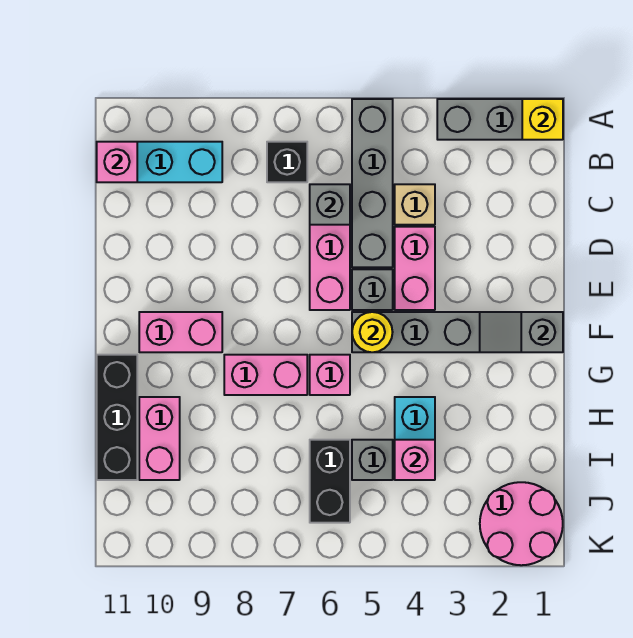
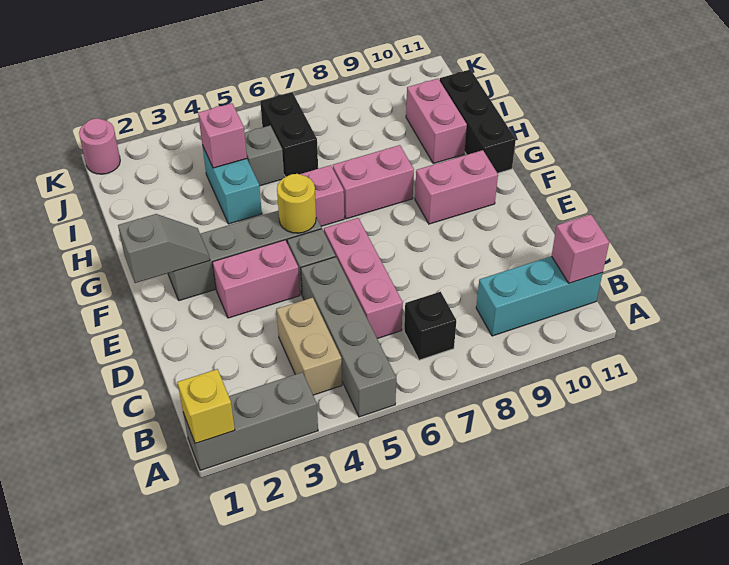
tan 1x1 brick [395,184,435,225] -> tan 1x2 brick [276,298,342,395]
grey 1x1 brick [310,184,350,225] -> none
pink 1x2 brick [395,227,435,310] -> pink 1x2 brick turned to [213,240,300,318]
pink 2x2 round brick [480,482,563,565] -> pink 1x1 round brick [79,118,120,174]

